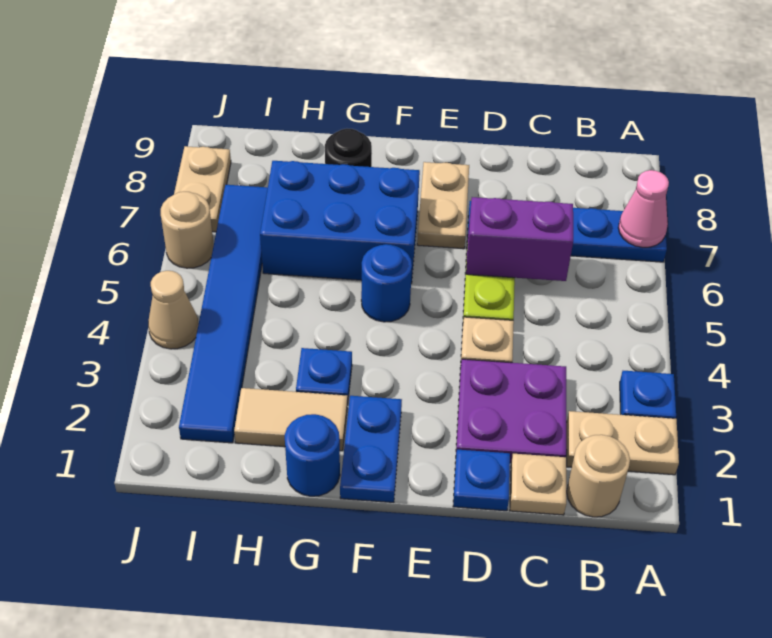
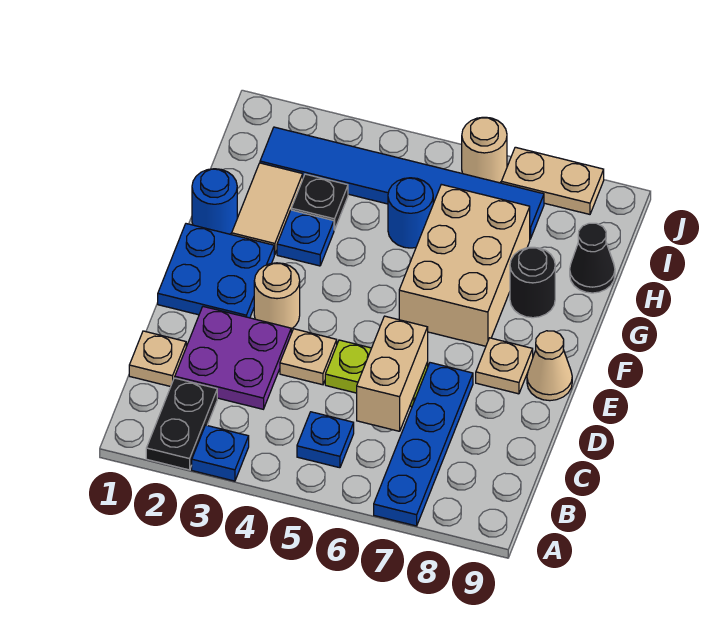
tan 1x2 plate [566,411,679,475] -> black 1x2 plate [146,378,217,470]
pink 1x1 cone [618,170,669,247] -> none
tan 1x1 round brick [567,435,630,517] -> tan 1x1 round brick moved to [254,263,300,329]
purple 1x2 brick [466,197,573,281] -> tan 1x2 brick [357,316,428,431]
blue 1x1 plate [453,450,510,511] -> blue 1x1 plate moved to [297,412,354,468]
tan 1x2 plate [417,162,469,249] -> tan 1x1 plate [476,338,533,394]
blue 1x2 plate [340,396,402,502] -> blue 2x2 plate [158,224,274,318]
blue 1x1 round brick [361,244,412,322] -> blue 1x1 round brick moved to [388,178,433,248]
blue 2x3 brick [260,161,420,283] -> tan 2x3 brick [399,184,530,346]
none -> black 1x1 plate [291,174,348,230]
none -> black 1x1 cone [570,223,615,293]
tan 1x1 cone [148,271,199,349] -> tan 1x1 cone moved to [527,331,572,401]

